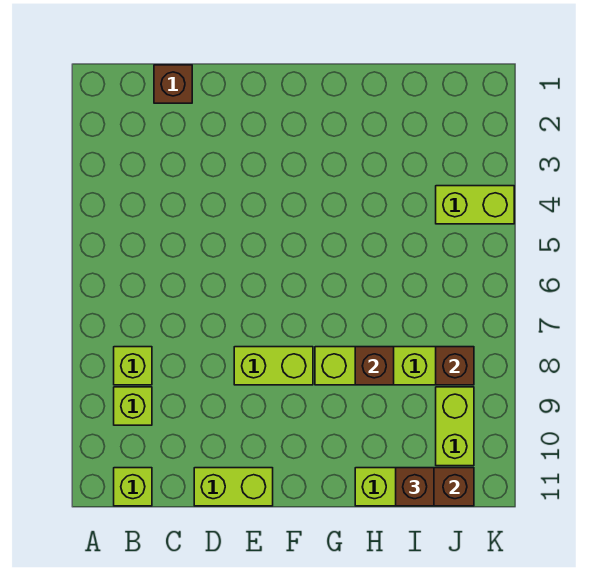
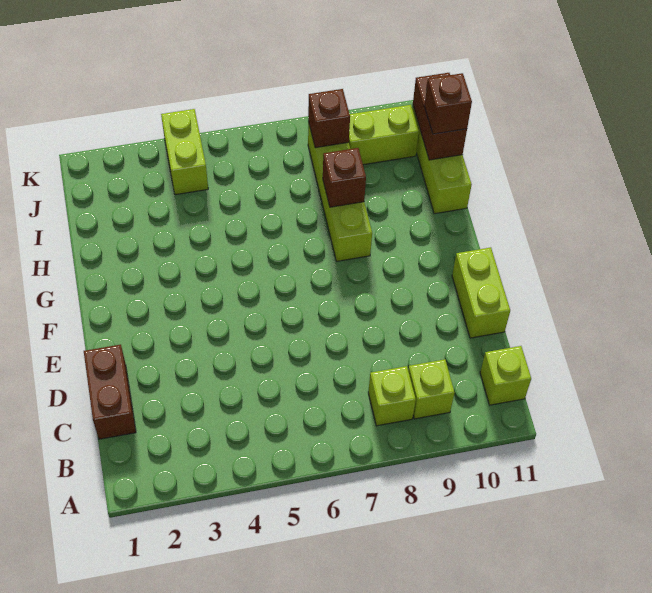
brown 1x1 brick [154,65,192,103] -> brown 1x2 brick [84,345,136,439]
lime 1x2 brick [234,347,313,385] -> none

